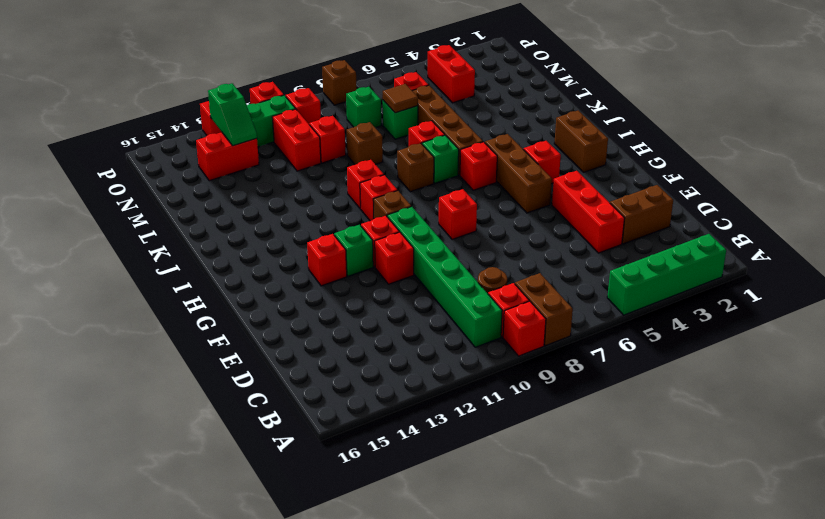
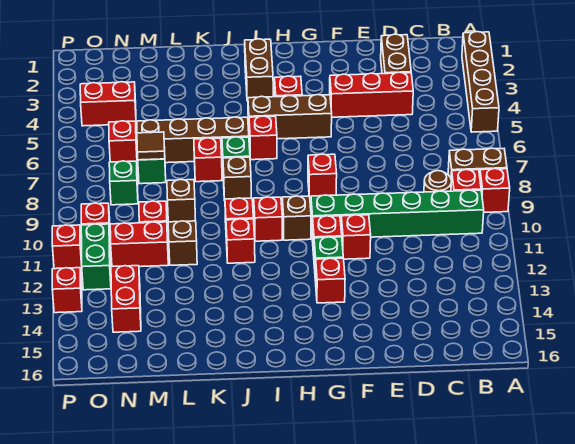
green 1x4 brick [607,234,726,315] -> brown 1x4 brick [462,32,499,132]
brown 1x2 brick [554,111,608,172] -> brown 1x2 brick turned to [245,39,273,101]
none -> red 1x1 brick [226,219,255,263]
green 1x2 slope [208,83,257,146] -> none
brown 1x1 brick [322,60,357,105] -> brown 1x1 brick moved to [168,221,197,265]

